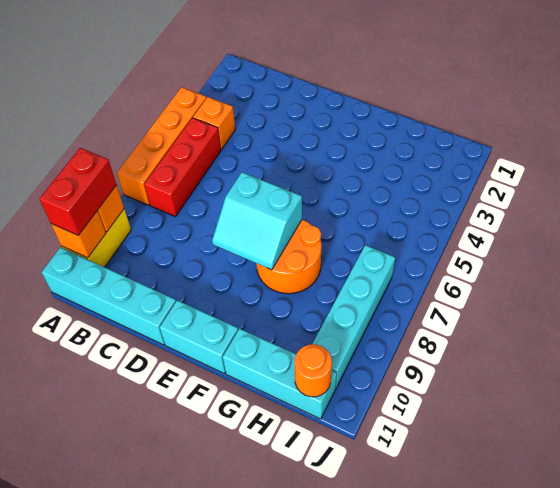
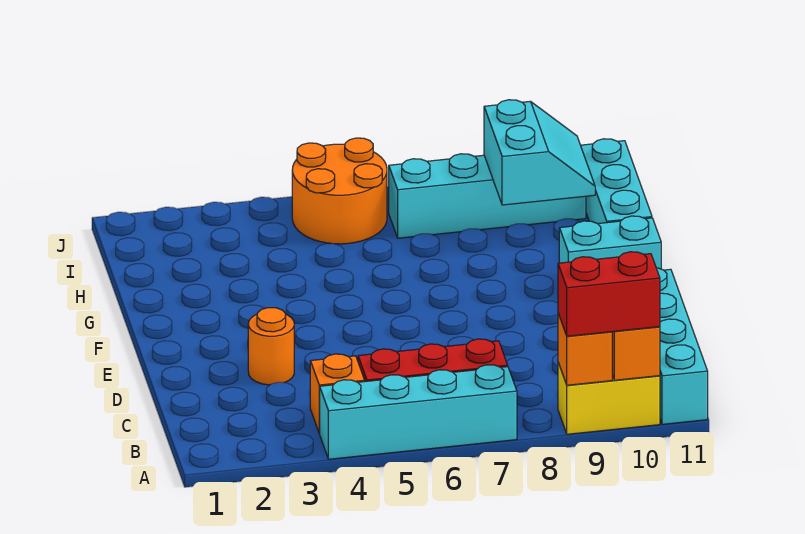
orange 1x4 brick [117,87,206,205] -> cyan 1x4 brick [319,365,517,459]
cyan 2x2 slope [212,172,302,270] -> cyan 2x2 slope moved to [484,100,595,205]
cyan 1x2 brick [160,300,238,374] -> cyan 1x2 brick turned to [559,216,661,269]
orange 2x2 round brick [256,220,321,294] -> orange 2x2 round brick moved to [292,138,387,244]
orange 1x1 round brick [295,344,332,397] -> orange 1x1 round brick moved to [248,308,294,385]

